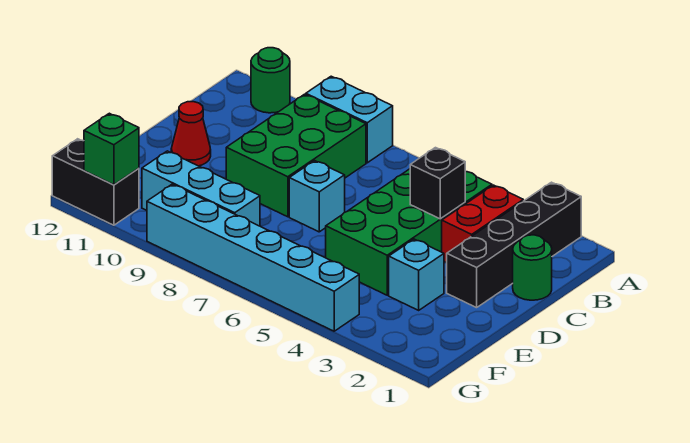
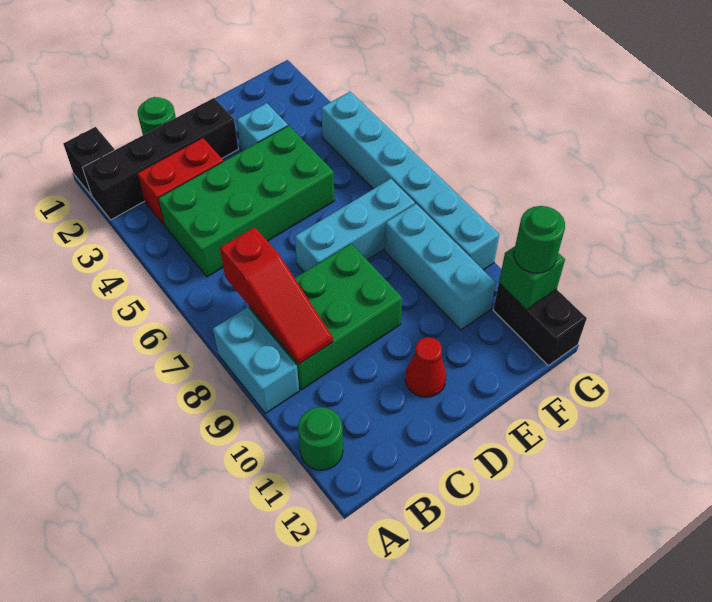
none -> red 1x3 slope [220,227,333,364]
black 1x1 brick [410,148,465,219] -> black 1x1 brick moved to [63,127,115,196]
cyan 1x1 brick [289,161,345,232] -> cyan 1x3 brick [295,179,415,272]
none -> green 1x1 round brick [514,206,565,273]

